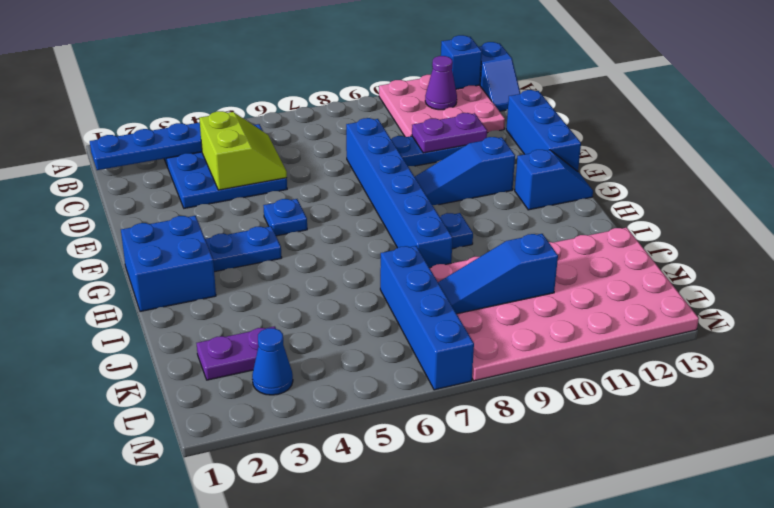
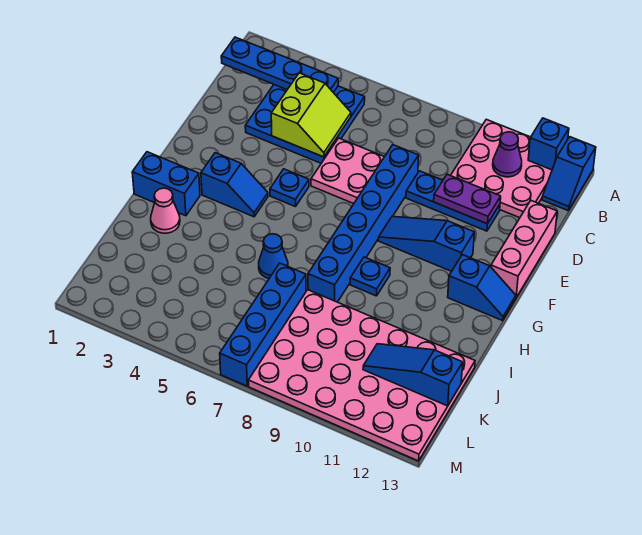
none -> pink 2x2 plate [311,138,384,204]
blue 1x3 brick [506,90,581,171] -> pink 1x3 brick [491,200,557,297]
blue 2x2 brick [121,216,216,312] -> blue 1x2 brick [132,152,200,216]
blue 1x2 plate [205,226,282,272] -> blue 1x2 slope [201,153,268,217]
none -> pink 1x1 cone [151,188,180,233]
purple 1x2 plate [197,326,276,380] -> none
blue 1x3 slope [438,234,558,314] -> blue 1x3 slope moved to [363,344,463,406]
blue 1x1 cone [252,328,293,395] -> blue 1x1 cone moved to [259,234,288,279]

